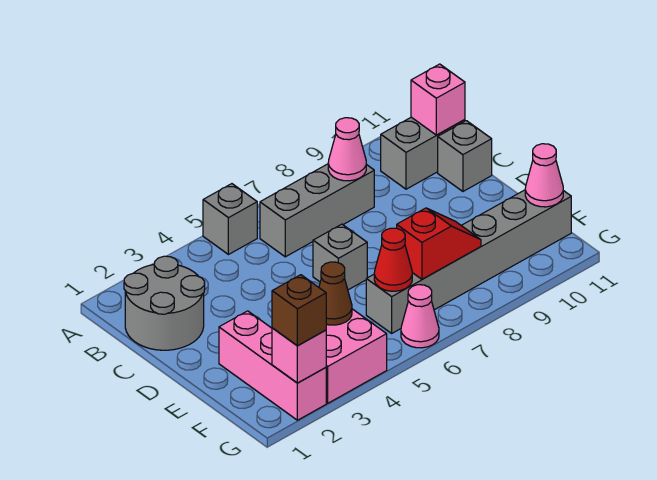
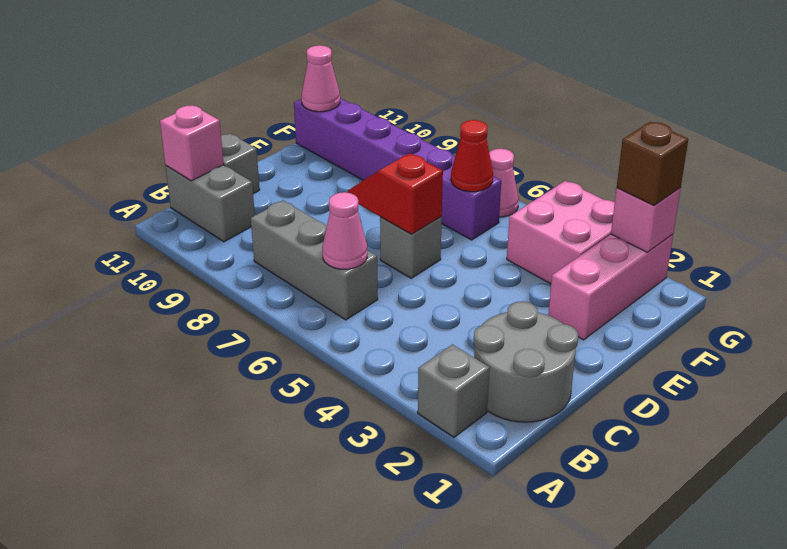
grey 1x1 brick [203,184,257,255] -> grey 1x1 brick moved to [418,344,490,437]
pink 1x1 cone [328,118,366,181] -> pink 1x1 cone moved to [322,192,367,269]
brown 1x1 cone [319,262,352,325] -> none
grey 1x6 brick [366,190,571,333] -> purple 1x6 brick [294,98,501,240]
red 1x2 slope [397,208,481,279] -> red 1x2 slope moved to [348,154,443,234]

